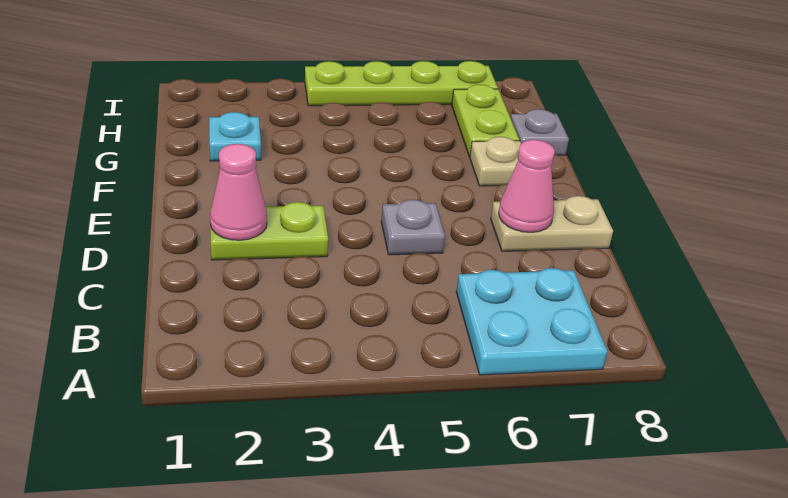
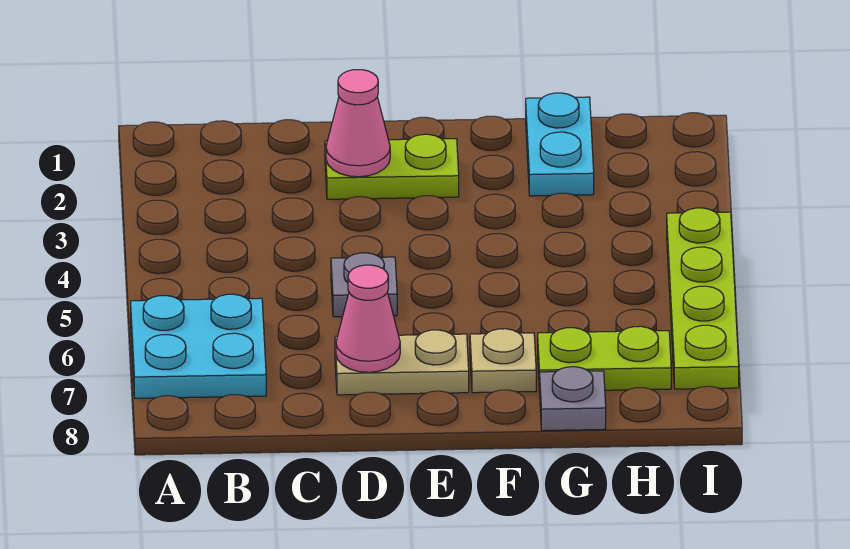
lime 1x2 plate [210,202,328,260] -> lime 1x2 plate turned to [325,134,459,199]
tan 1x2 plate [491,196,613,251] -> tan 1x2 plate turned to [335,330,469,395]
cyan 1x1 plate [209,112,261,161] -> cyan 1x2 plate [526,93,594,196]

